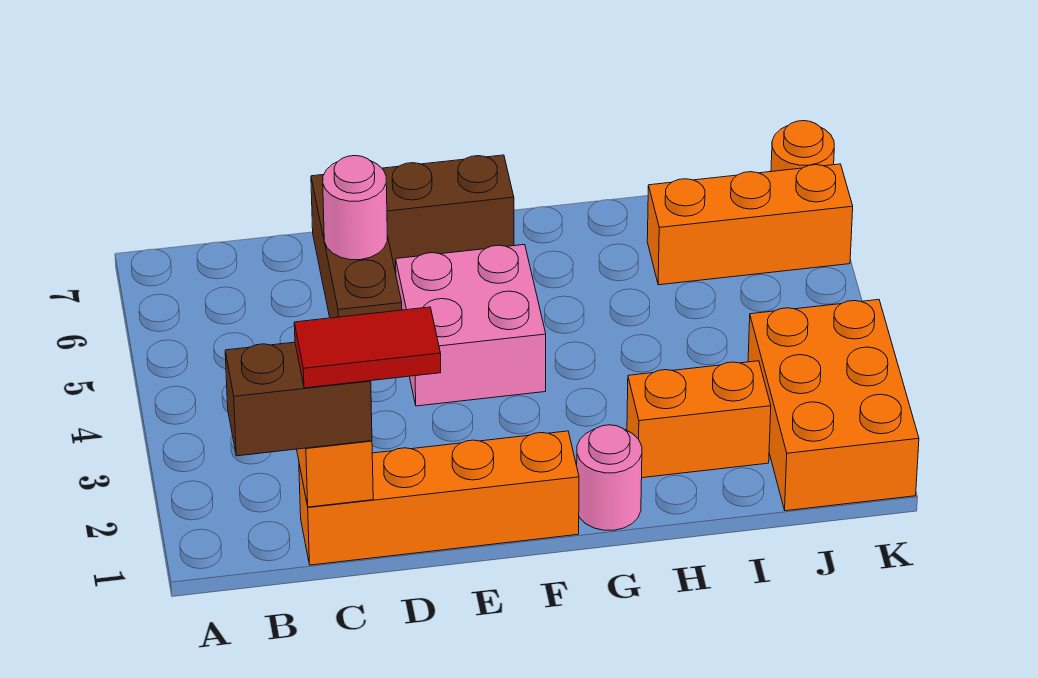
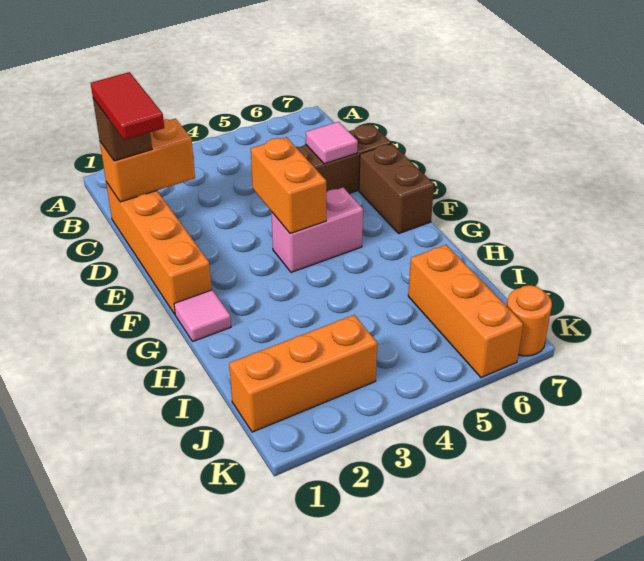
brown 1x2 brick [225,342,372,456] -> brown 1x1 brick [93,98,152,161]
pink 1x1 round brick [323,156,387,260] -> pink 1x1 tile [306,122,358,164]
pink 2x2 brick [396,245,546,406] -> pink 1x2 brick [271,188,363,272]
pink 1x1 round brick [577,425,642,530] -> pink 1x1 tile [174,290,231,341]
orange 1x2 brick [627,361,771,478] -> orange 1x2 brick moved to [251,137,326,234]
orange 2x3 brick [748,300,919,511] -> orange 1x3 brick [229,315,377,432]

